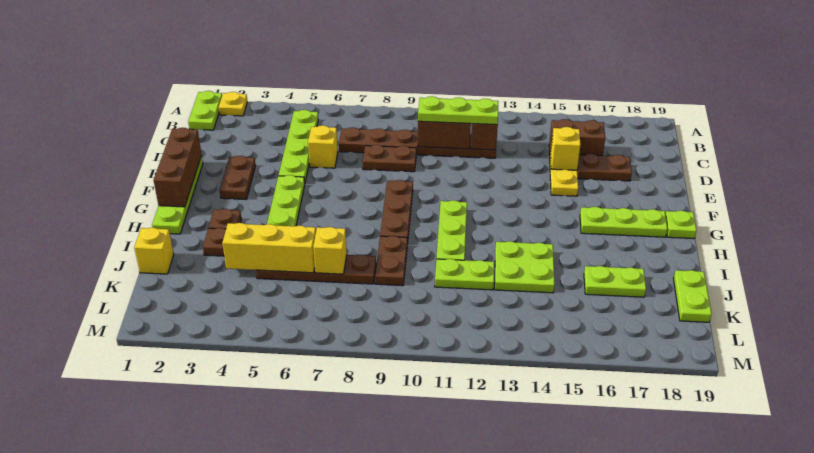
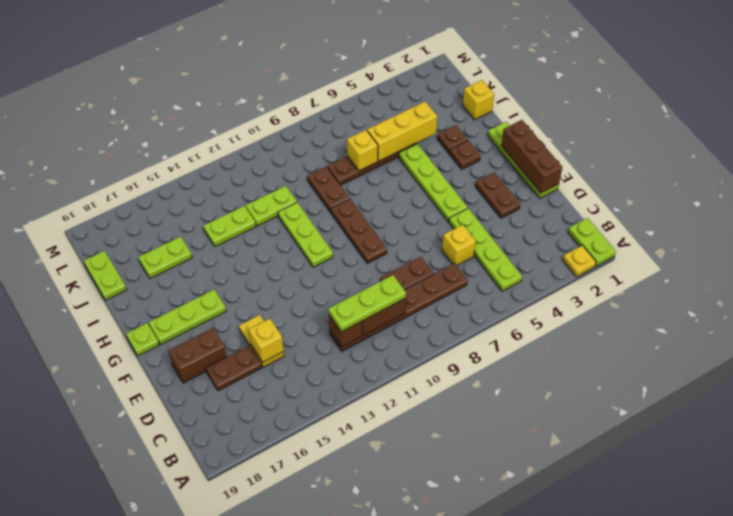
brown 1x2 brick [549,119,605,156] -> brown 1x2 brick moved to [169,328,227,383]
lime 2x2 plate [495,241,555,293] -> lime 1x2 plate [203,206,256,247]

